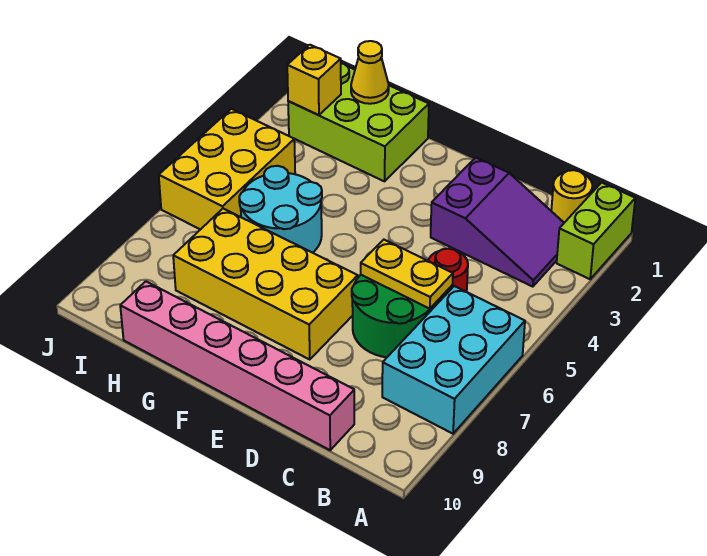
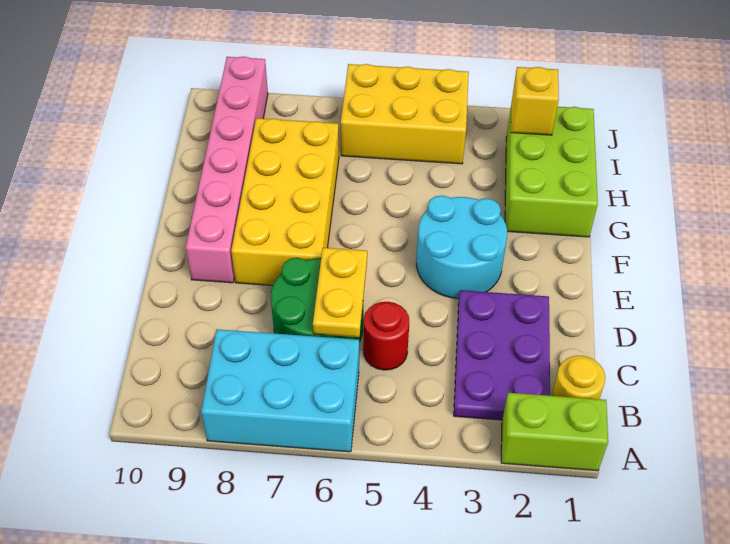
purple 2x3 slope [431,157,564,287] -> purple 2x3 plate [454,290,550,420]
pink 1x6 brick [120,281,354,450] -> pink 1x6 brick moved to [186,56,268,283]
cyan 2x2 round brick [239,166,322,253] -> cyan 2x2 round brick moved to [416,195,507,299]
yellow 1x1 cone [351,41,389,104] -> none

